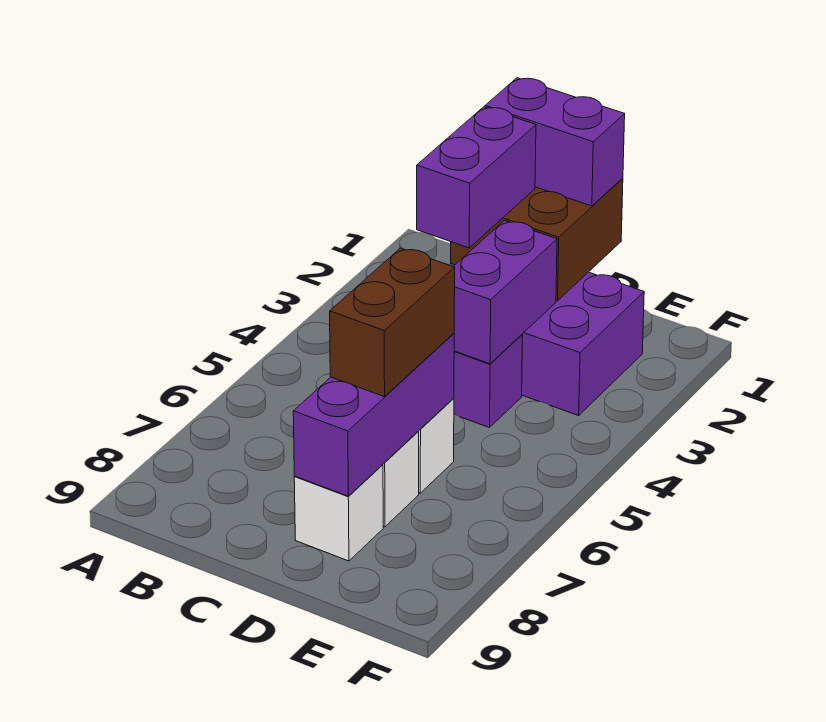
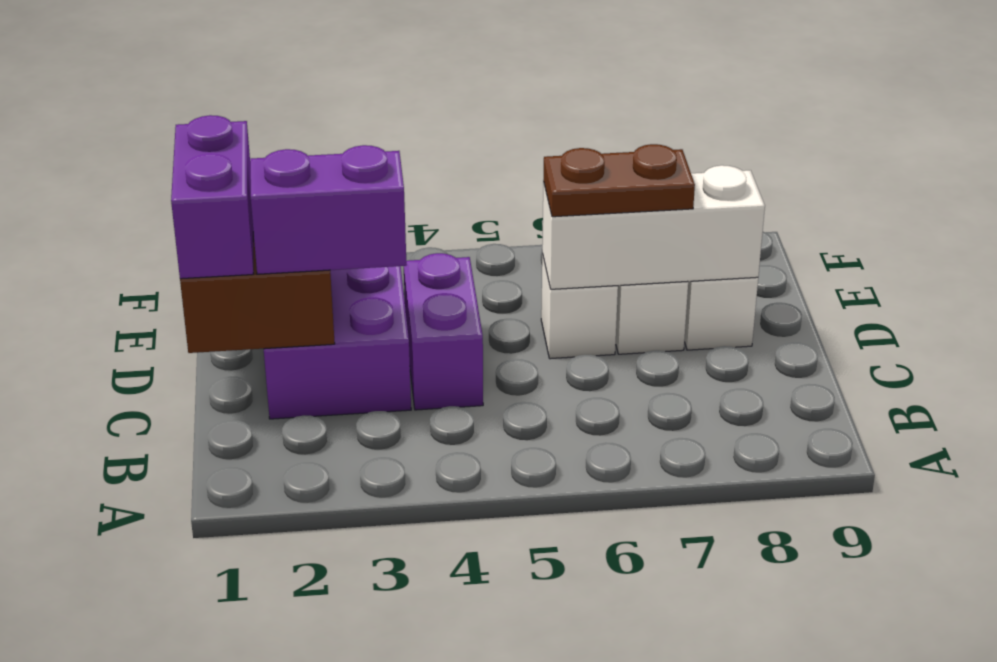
purple 1x2 brick [453,221,557,364] -> none
purple 1x3 brick [293,333,454,496] -> white 1x3 brick [542,165,765,289]
brown 1x2 brick [330,248,455,397] -> brown 1x2 plate [543,144,695,217]

